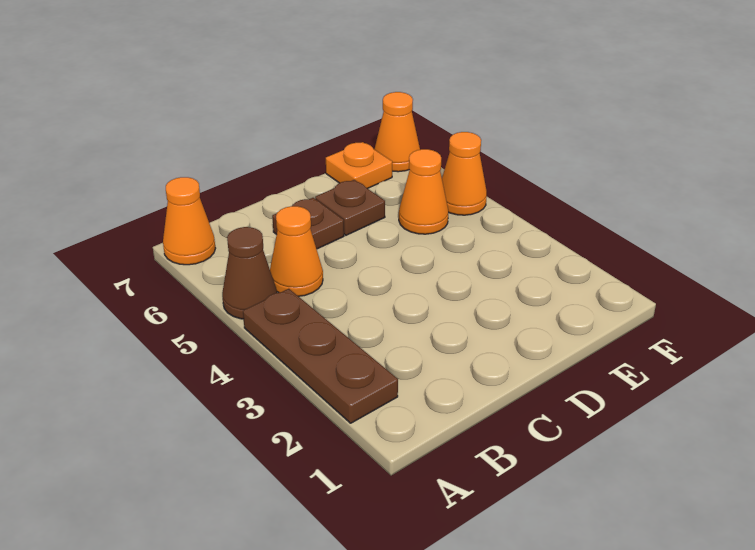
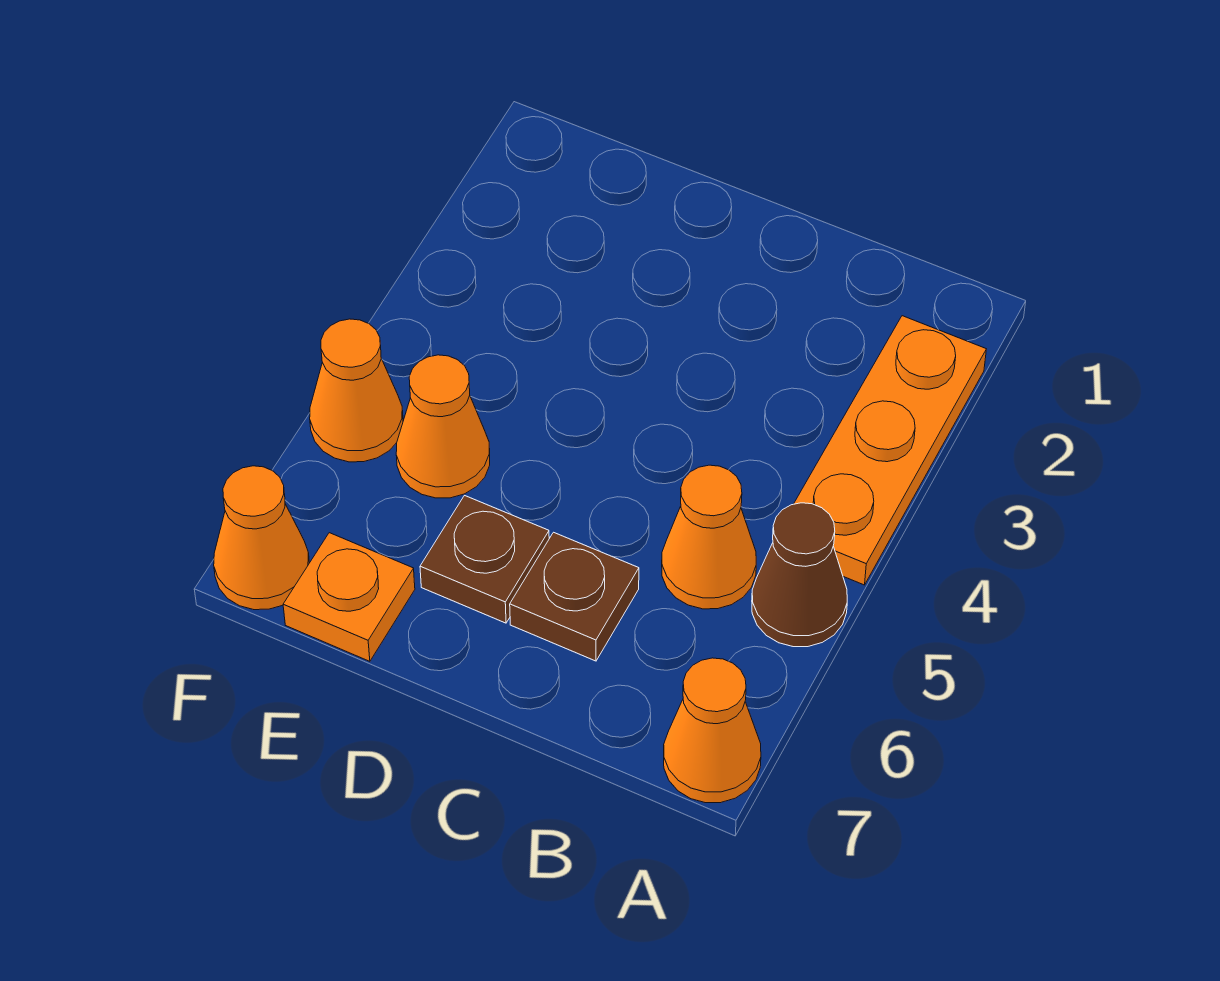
brown 1x3 plate [243,289,398,423] -> orange 1x3 plate [794,316,986,585]

